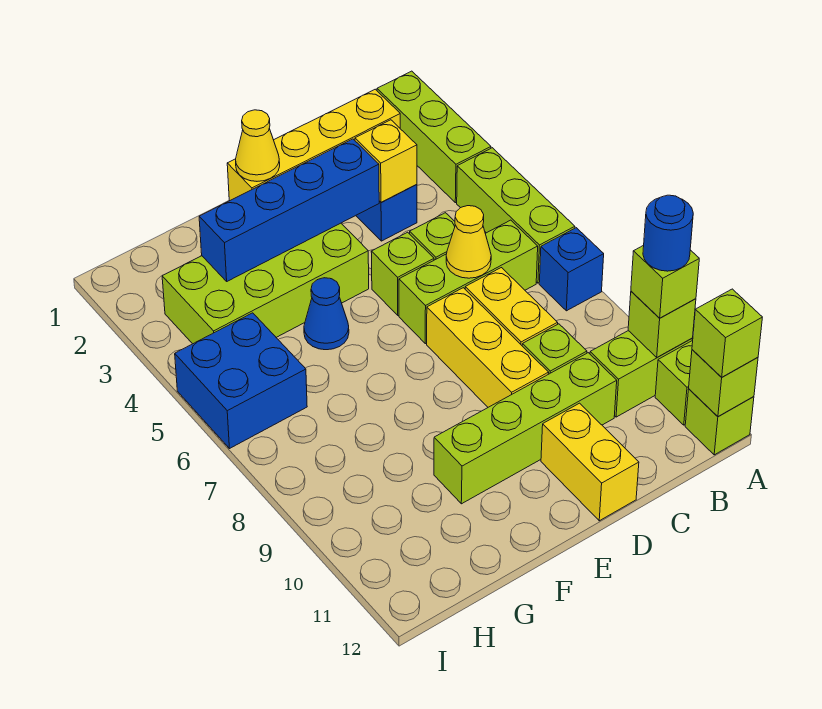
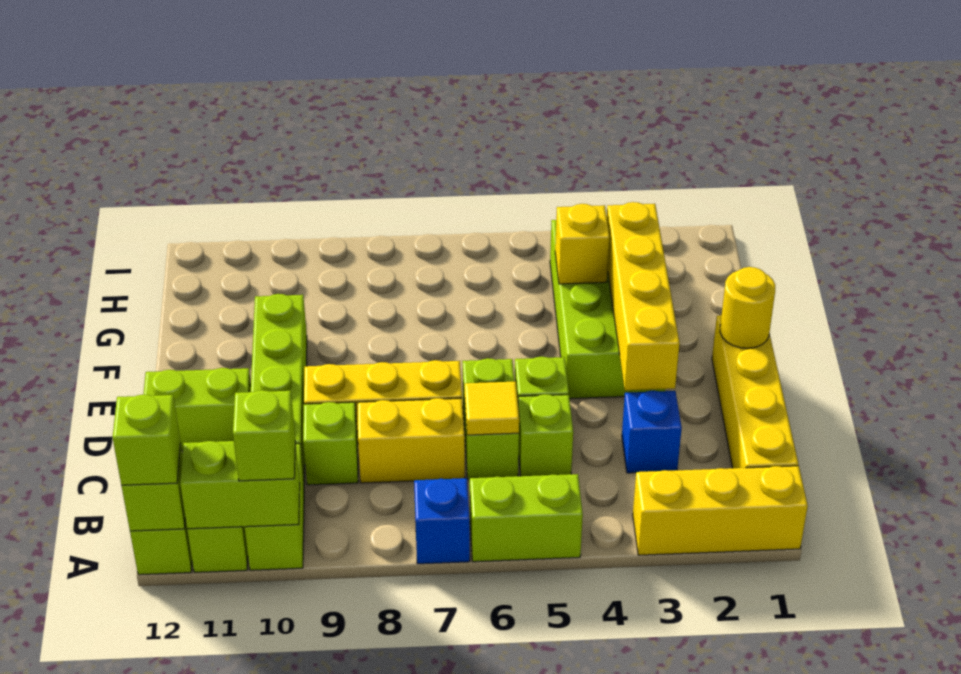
lime 1x3 brick [377,71,491,203] -> yellow 1x3 brick [633,466,808,555]
lime 1x3 brick [457,148,575,283] -> lime 1x2 brick [470,474,583,562]
lime 1x1 brick [628,291,696,357] -> lime 1x2 brick [180,440,300,529]
blue 1x1 round brick [643,195,693,271] -> none
lime 1x3 brick [399,220,538,344] -> lime 1x2 brick [462,358,519,479]
yellow 1x1 brick [355,120,417,202] -> yellow 1x1 brick moved to [555,204,610,284]
yellow 1x1 cone [446,206,491,278] -> yellow 1x1 tile [465,381,519,435]
blue 1x4 brick [199,139,379,281] -> yellow 1x4 brick [607,202,680,390]
yellow 1x2 brick [541,403,639,521] -> lime 1x2 brick [143,368,251,450]
yellow 1x1 cone [236,110,280,181] -> yellow 1x1 round brick [720,267,775,348]
blue 1x1 cone [304,278,349,350] -> none
blue 2x2 brick [175,313,307,448] -> none

